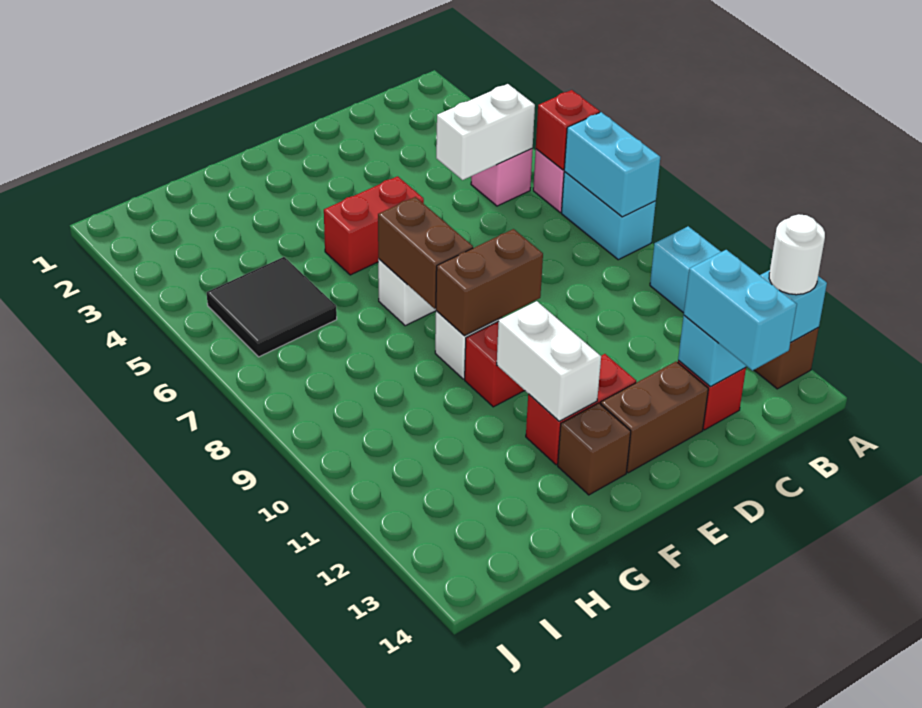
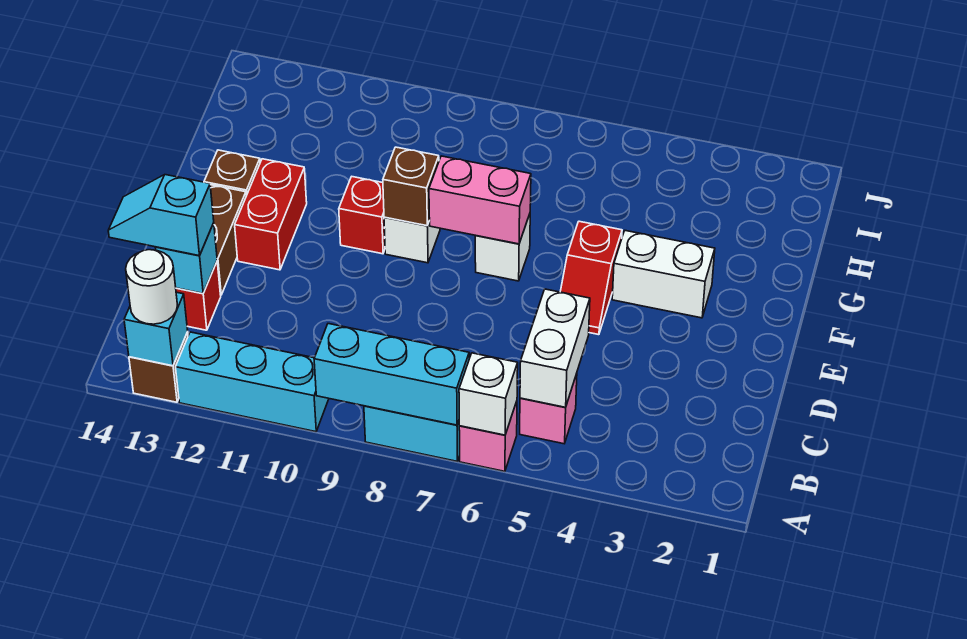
red 1x1 brick [536,90,600,170] -> white 1x1 brick [459,353,518,435]
cyan 1x2 brick [564,112,660,217] -> cyan 1x3 brick [314,324,469,425]
cyan 1x2 brick [684,250,797,371] -> cyan 1x2 slope [108,175,214,256]
red 1x2 brick [324,176,424,275] -> red 1x2 slope [560,221,622,335]
brown 1x2 brick [436,229,543,336] -> brown 1x1 brick [383,147,439,226]
brown 1x2 brick [378,197,473,309] -> pink 1x2 brick [429,156,531,244]
white 1x2 brick [497,301,601,421] -> white 1x2 brick moved to [612,231,715,318]
black 2x2 tile [207,257,337,357] -> none

